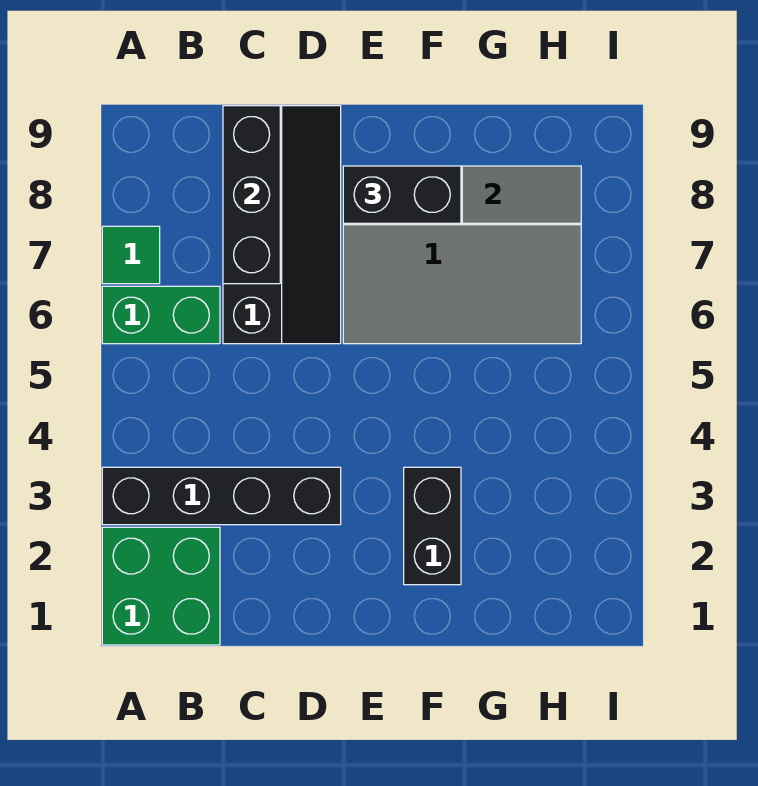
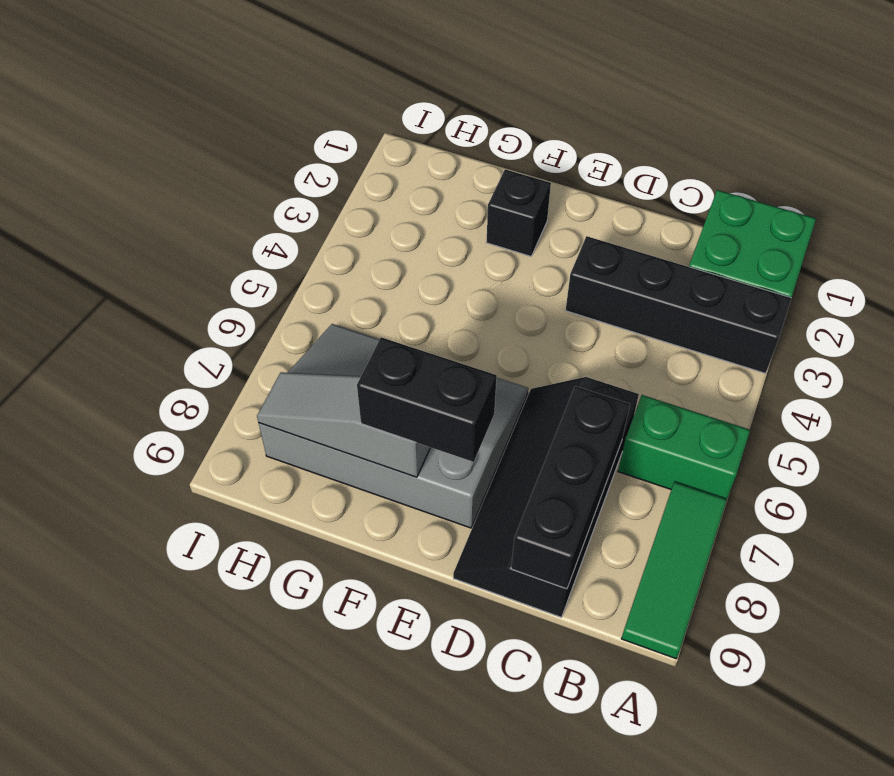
green 1x1 tile [102,226,160,284] -> green 1x3 tile [621,482,727,659]
black 1x2 brick [404,467,461,585] -> black 1x1 brick [486,169,551,256]

